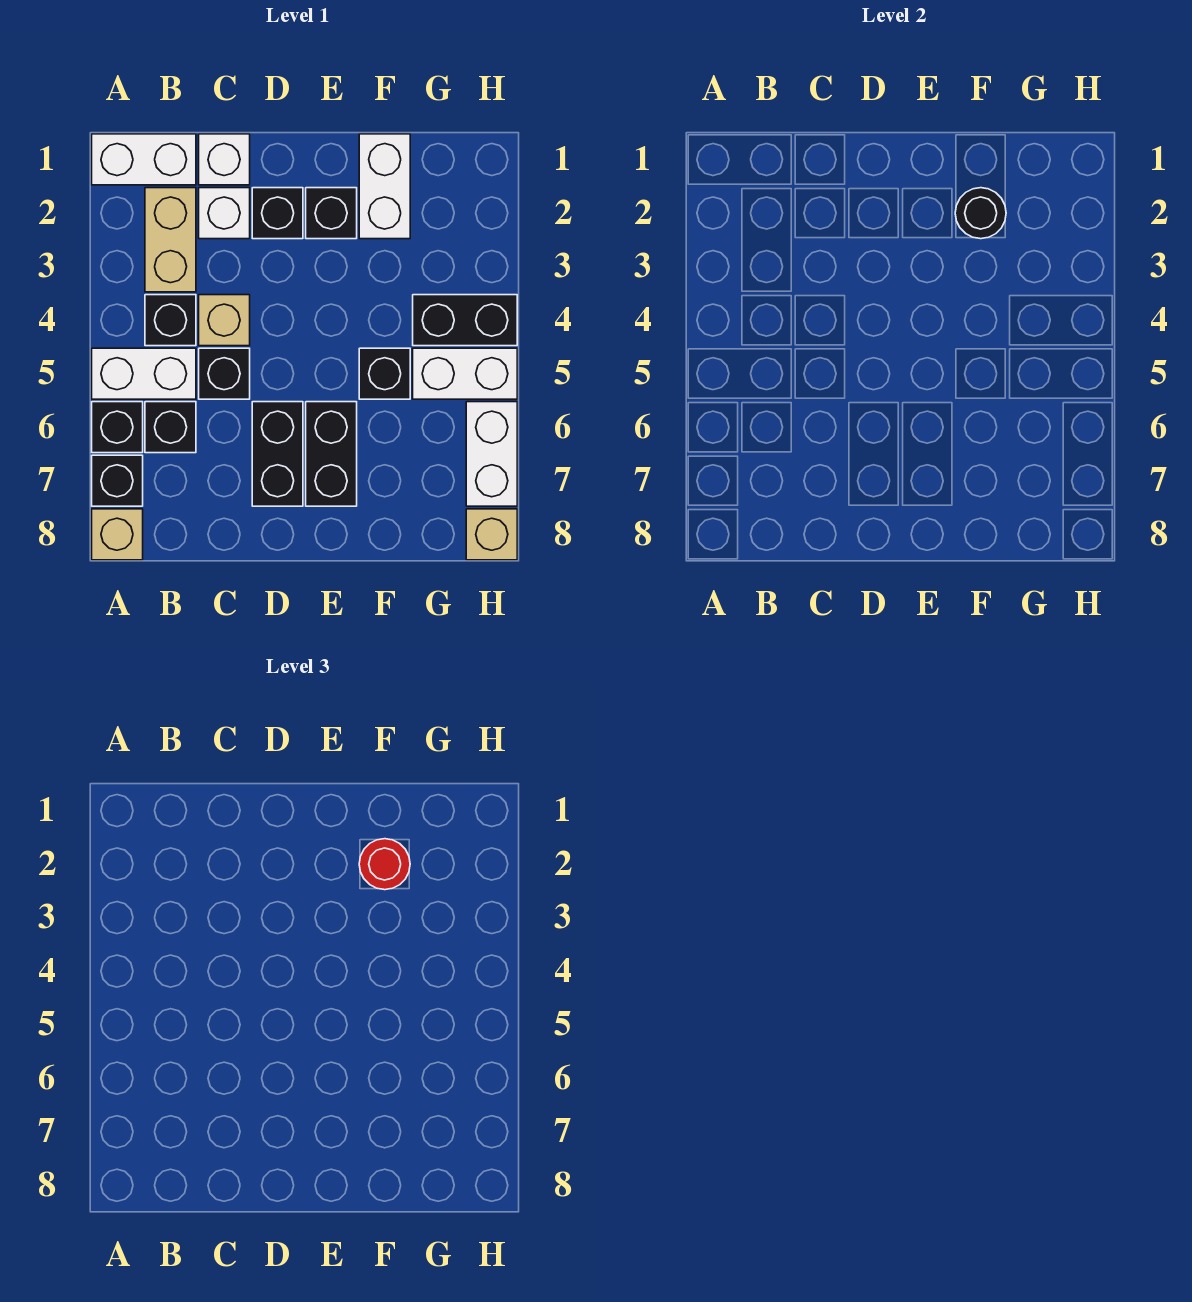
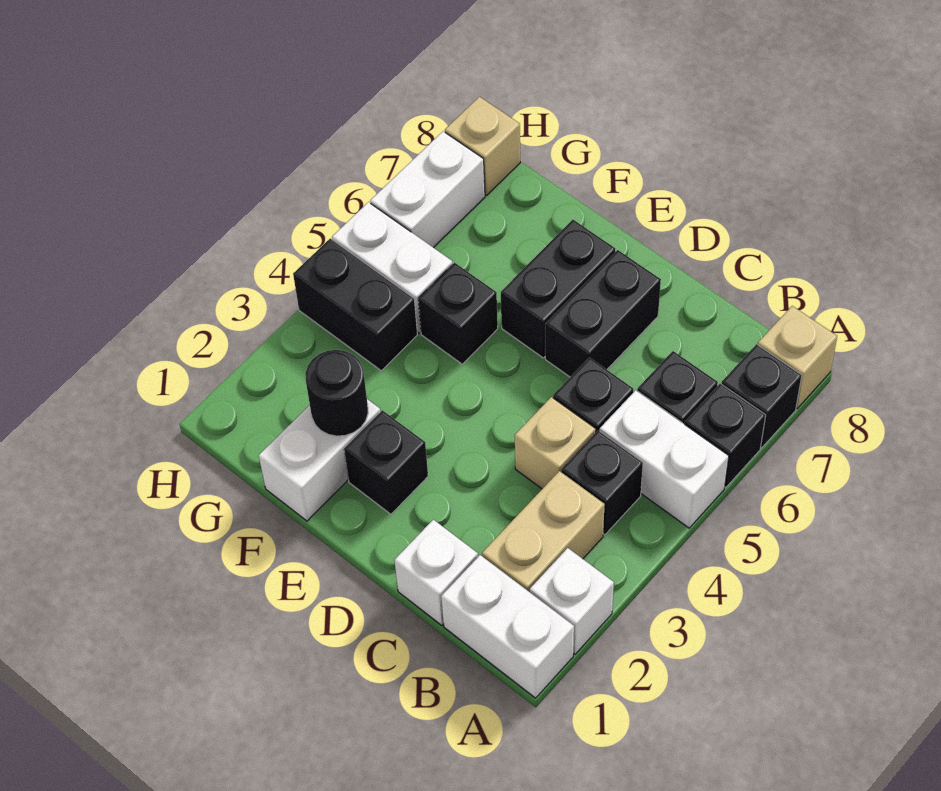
white 1x1 brick [199,188,250,239] -> white 1x1 brick moved to [530,548,614,654]
black 1x1 brick [252,188,303,239] -> none
red 1x1 round brick [359,839,410,890] -> none

